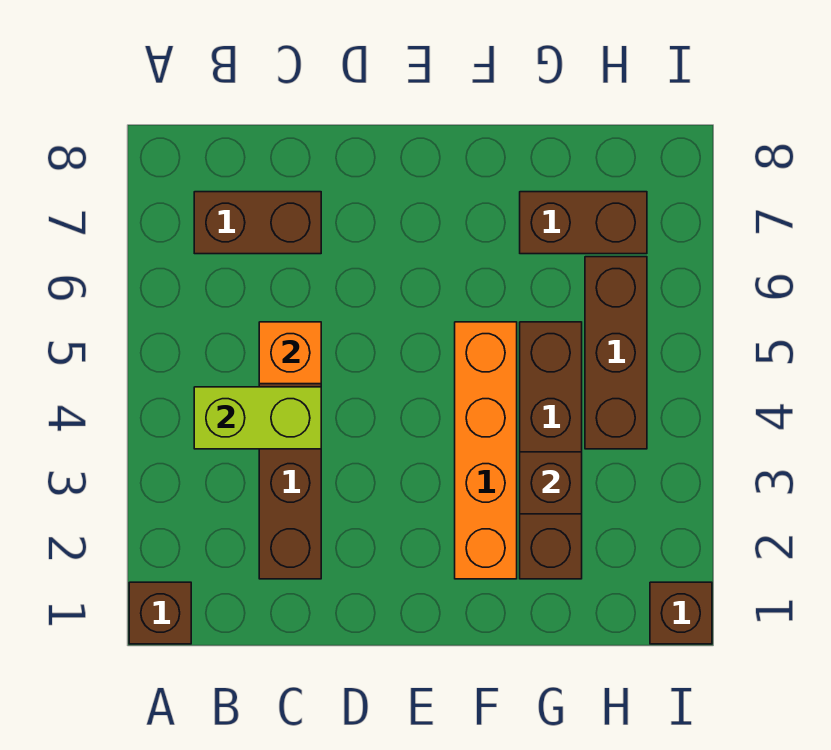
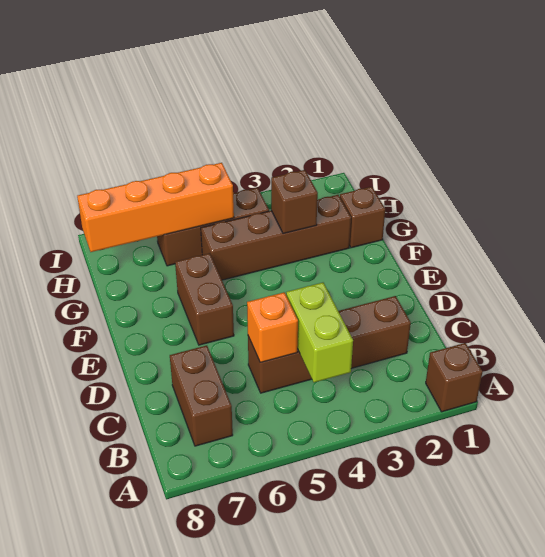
orange 1x4 brick [455,322,517,579] -> orange 1x4 brick moved to [77,163,234,252]
brown 1x2 brick [520,192,647,254] -> brown 1x2 brick moved to [175,253,234,345]
brown 1x1 brick [650,582,712,644] -> brown 1x1 brick moved to [340,187,385,248]

